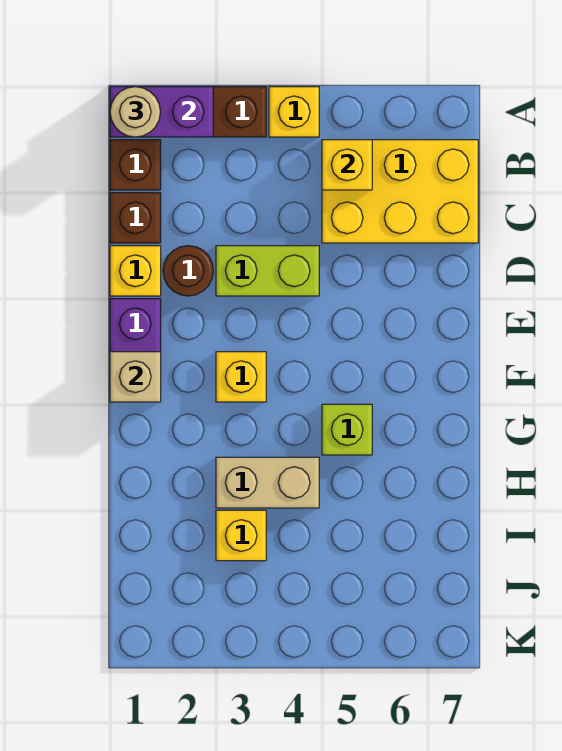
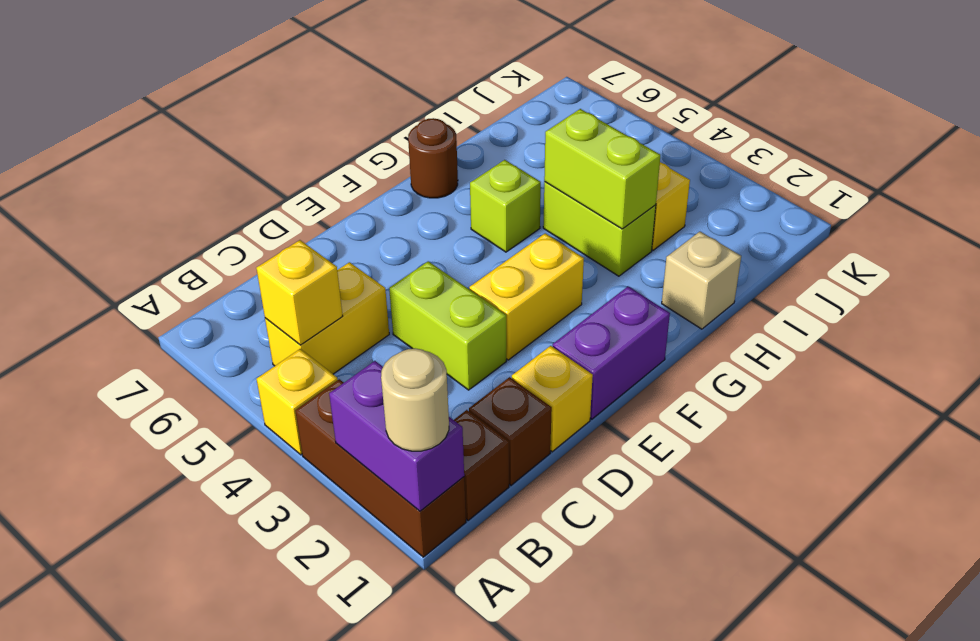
yellow 2x3 brick [322,140,478,243] -> yellow 1x2 brick [265,262,389,374]
brown 1x1 round brick [163,246,213,296] -> brown 1x1 round brick moved to [408,118,458,198]
tan 1x1 brick [110,352,161,402] -> tan 1x1 brick moved to [662,232,741,329]
yellow 1x1 brick [216,352,266,402] -> yellow 1x2 brick [469,233,584,360]
tan 1x2 brick [216,457,319,508] -> lime 1x2 brick [543,182,656,276]
none -> lime 1x2 brick [544,109,660,229]

